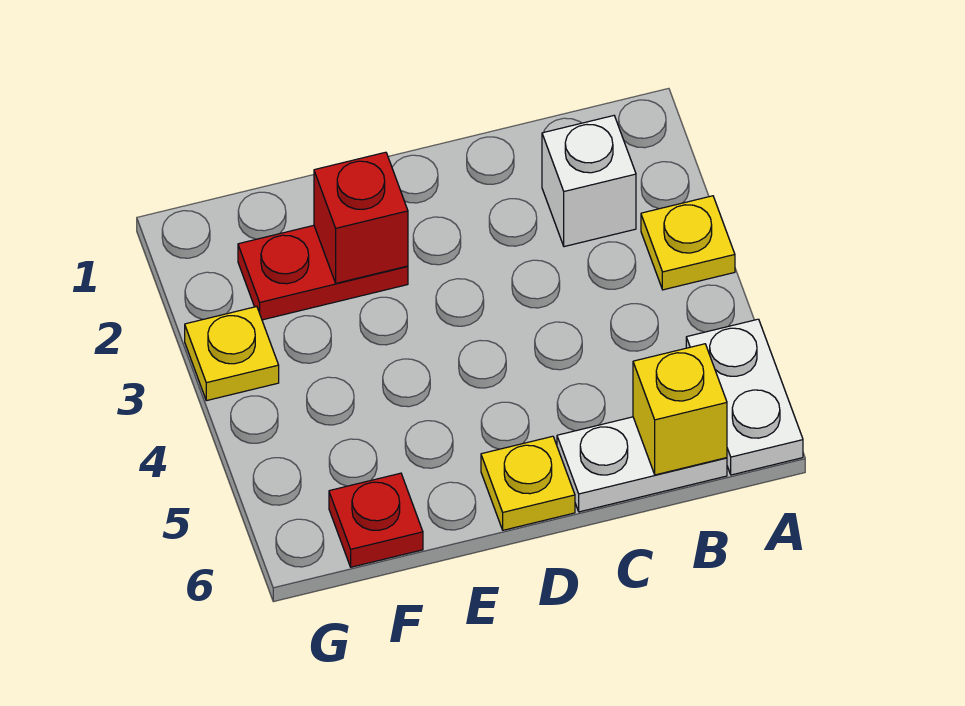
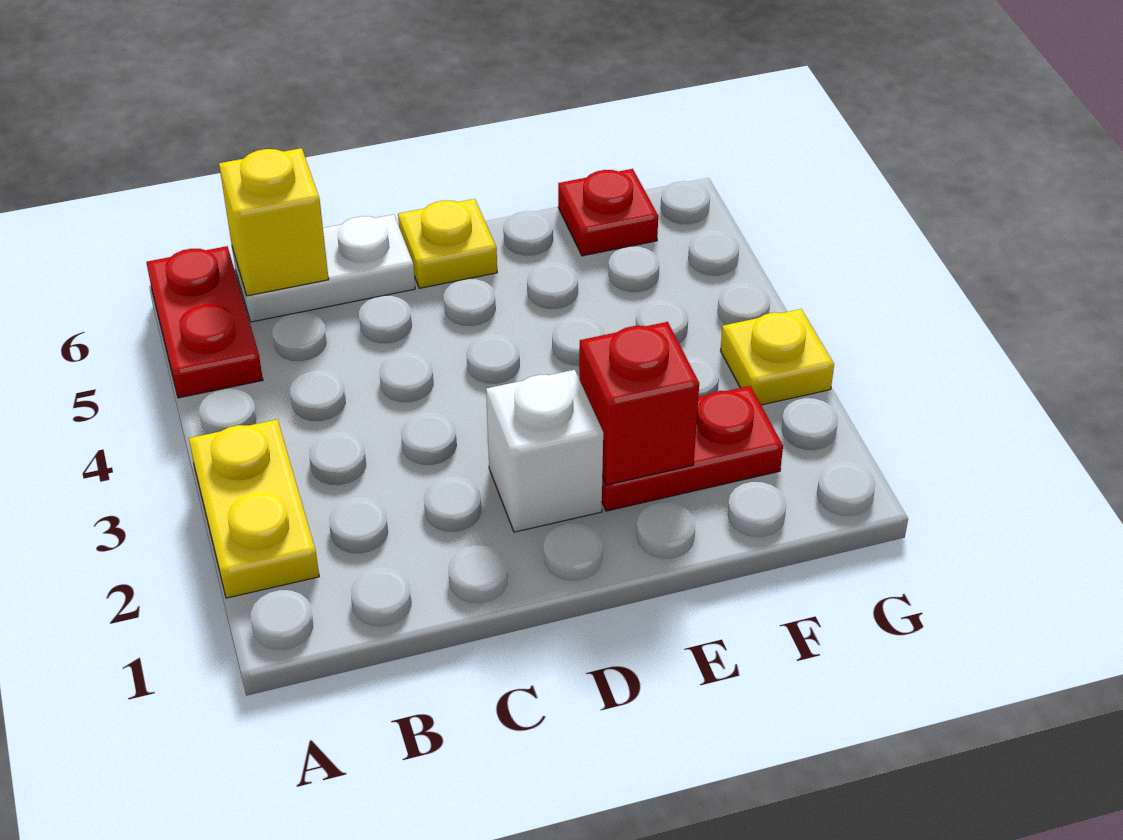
yellow 1x1 plate [641,196,735,290] -> yellow 1x2 plate [189,419,319,598]
white 1x2 plate [686,319,803,475] -> red 1x2 plate [146,246,263,398]
white 1x1 brick [542,116,636,247] -> white 1x1 brick moved to [486,370,603,532]

